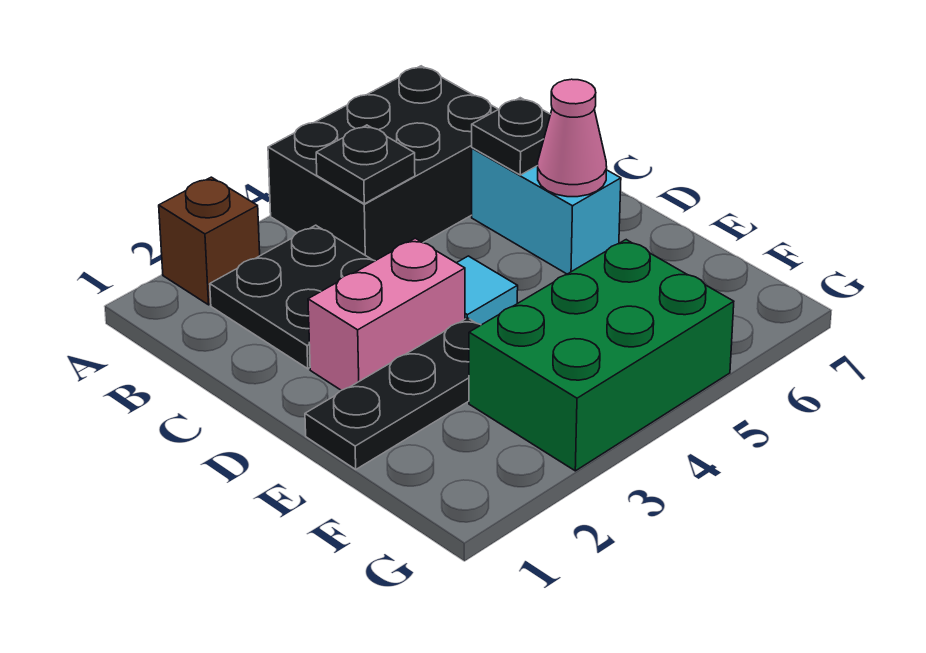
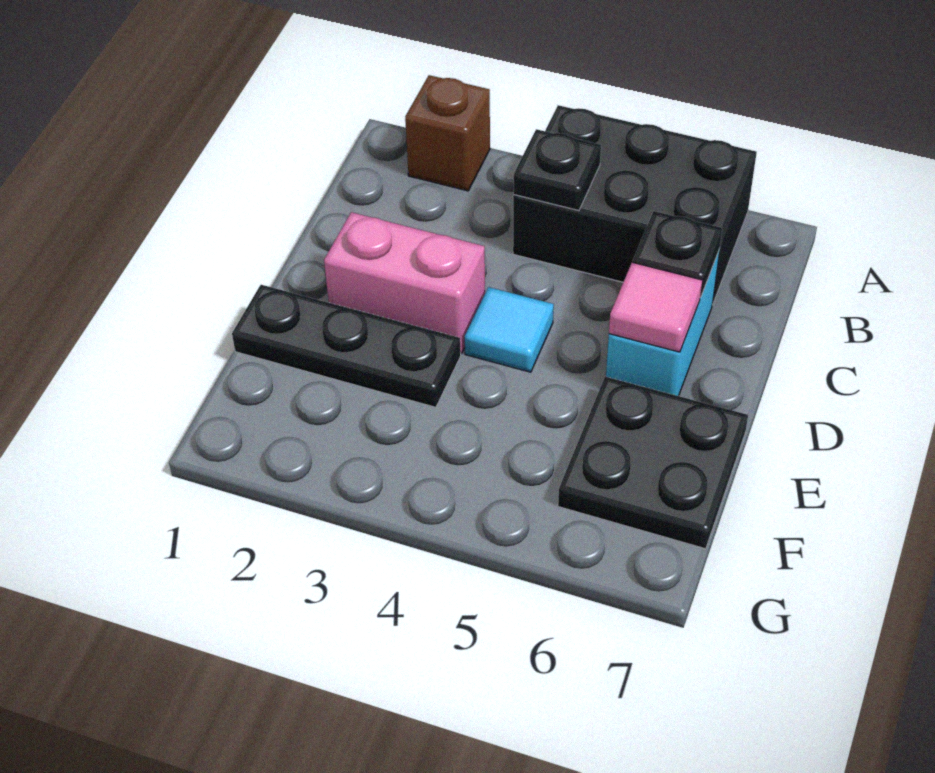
black 2x2 plate [210,225,374,369] -> black 2x2 plate moved to [558,377,748,549]
pink 1x1 cone [538,79,607,197] -> pink 1x1 tile [609,262,702,352]
green 2x3 brick [469,240,734,471] -> none

